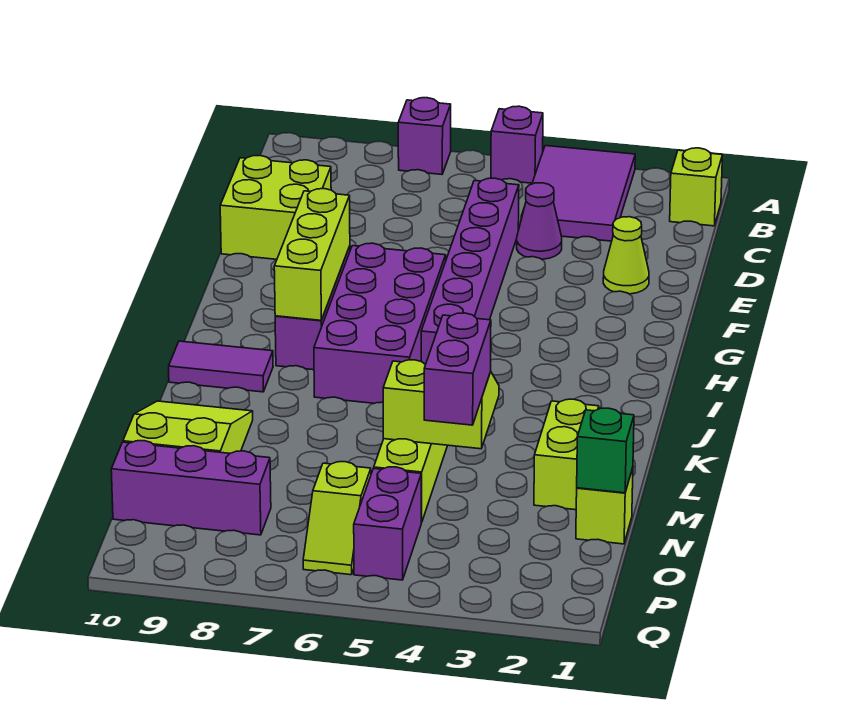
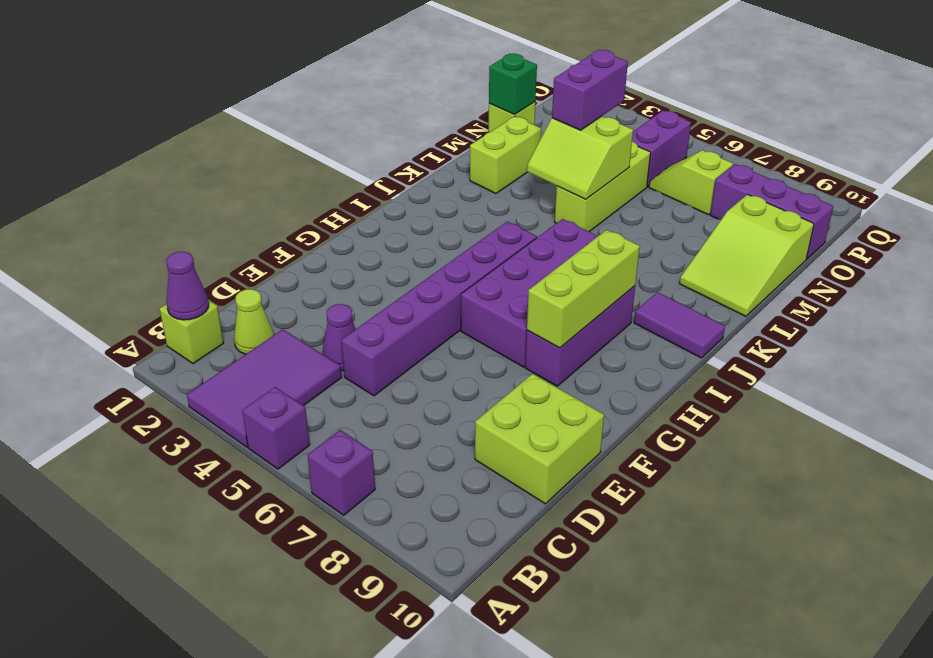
none -> purple 1x1 cone [166,252,209,320]
lime 1x1 cone [603,217,649,294] -> lime 1x1 cone moved to [234,289,274,354]
lime 1x2 slope [303,462,371,575] -> lime 1x2 slope turned to [649,150,733,215]

